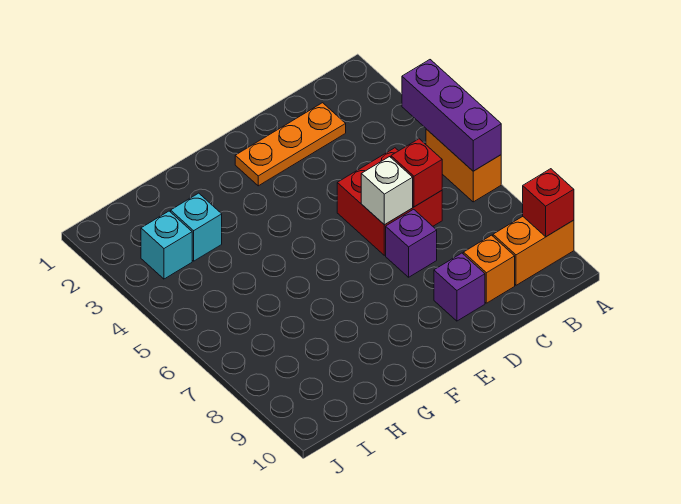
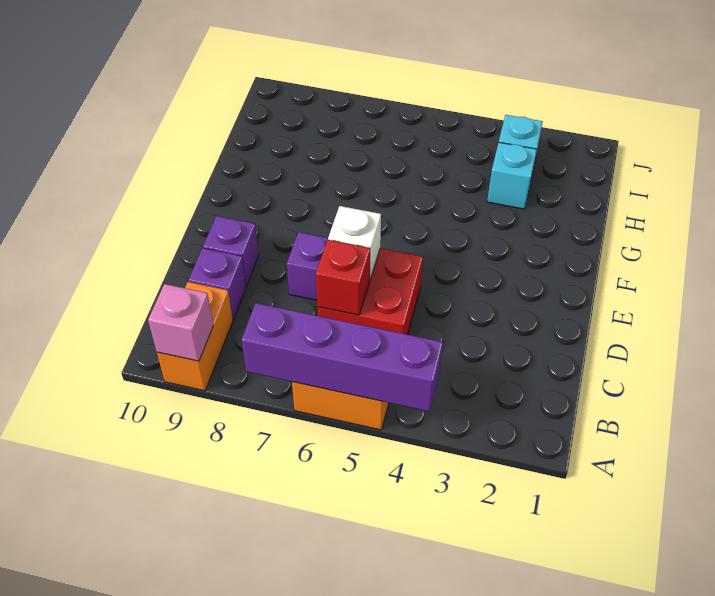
purple 1x3 brick [402,60,501,171] -> purple 1x4 brick [241,303,443,412]
red 1x1 brick [523,169,574,237] -> pink 1x1 brick [148,284,213,361]
orange 1x3 plate [235,103,346,186] -> none
orange 1x1 brick [463,235,515,303] -> purple 1x1 brick [188,248,246,319]

